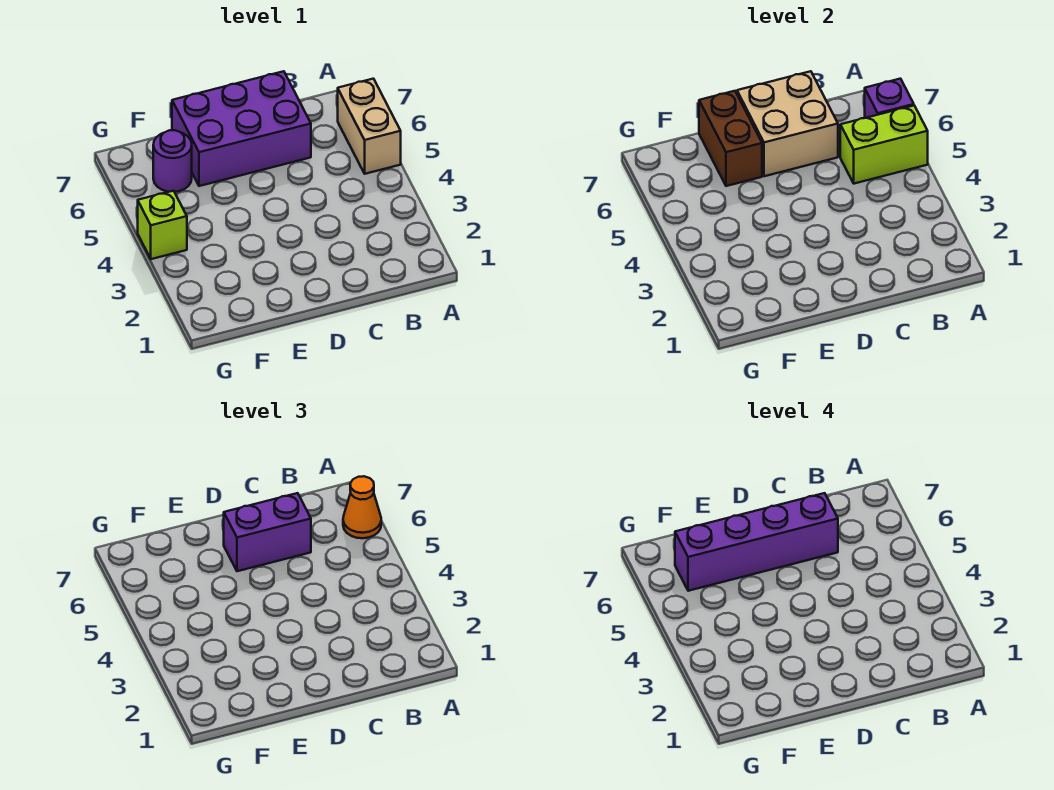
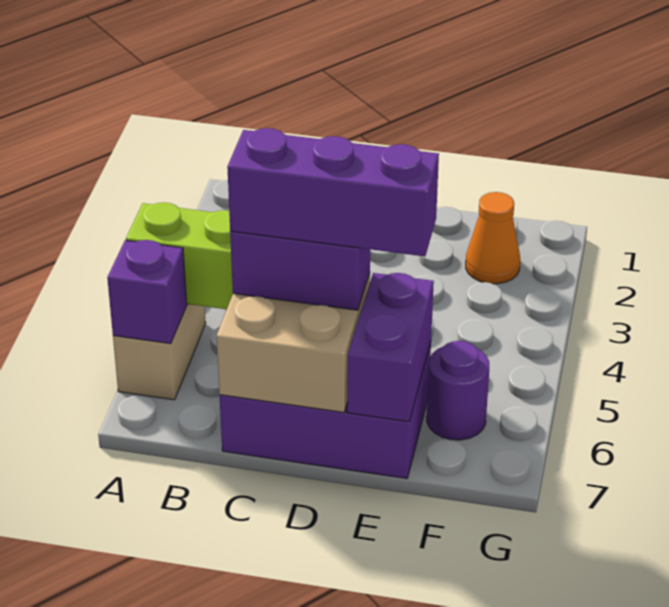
orange 1x1 cone [343,476,381,538] -> orange 1x1 cone moved to [466,192,520,284]
purple 1x4 brick [675,493,838,591] -> purple 1x3 brick [227,128,439,256]
brown 1x2 brick [699,91,762,186] -> purple 1x2 brick [347,273,434,422]
lime 1x1 brick [138,191,187,259] -> none

